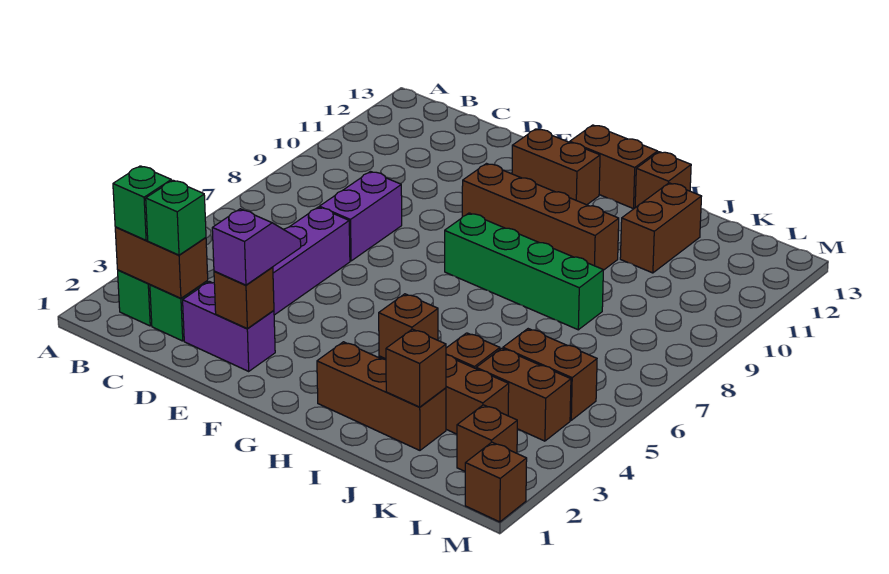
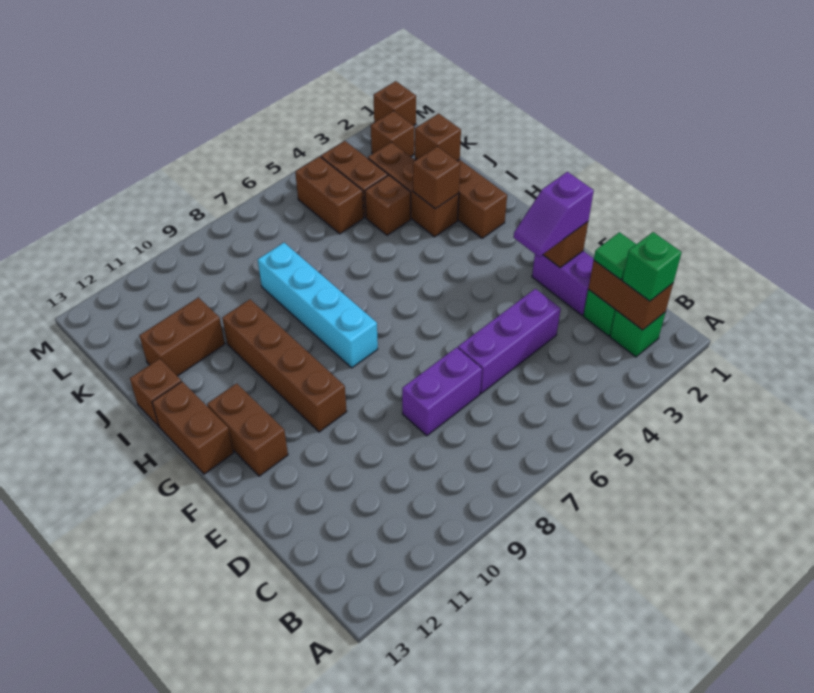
green 1x1 brick [146,180,206,255] -> green 1x1 tile [594,232,636,280]
green 1x4 brick [445,213,603,330] -> cyan 1x4 brick [258,243,378,368]

